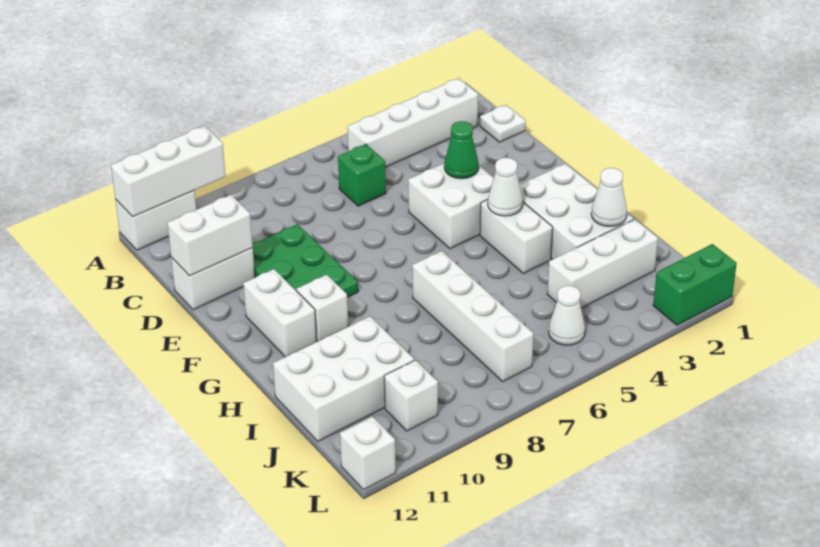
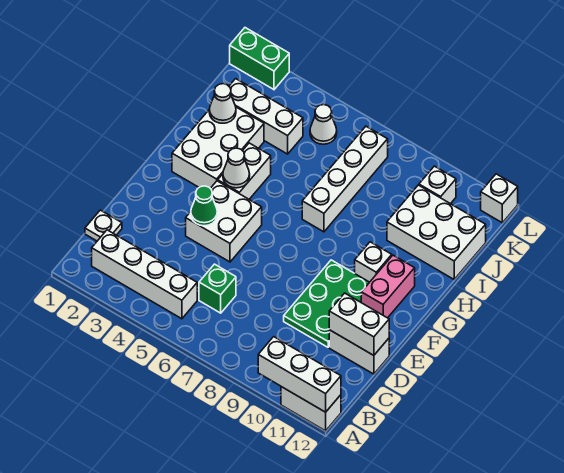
white 1x2 brick [243,269,317,357] -> pink 1x2 brick [361,255,415,318]

